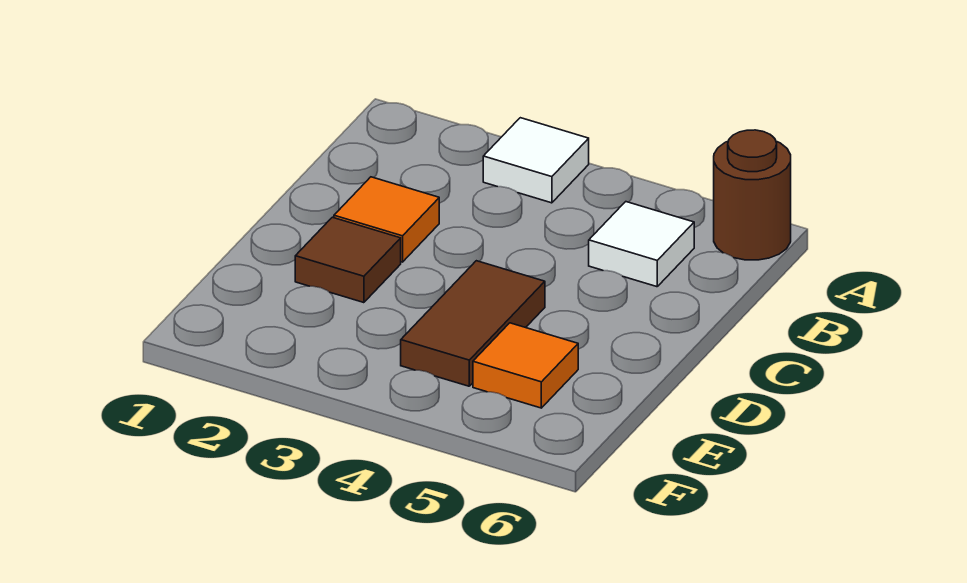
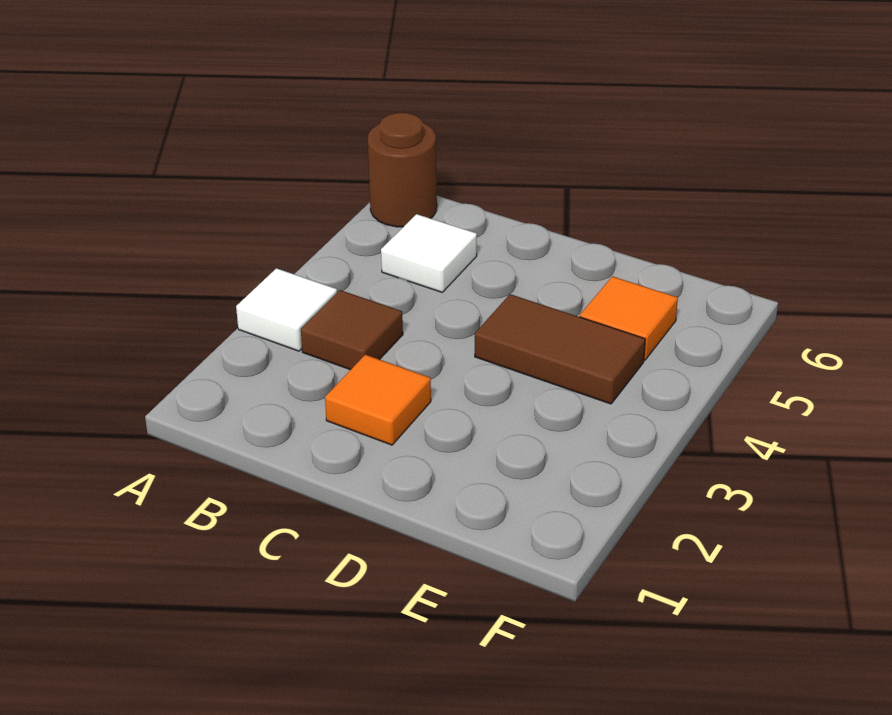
brown 1x1 tile [295,217,401,303] -> brown 1x1 tile moved to [301,290,403,370]

